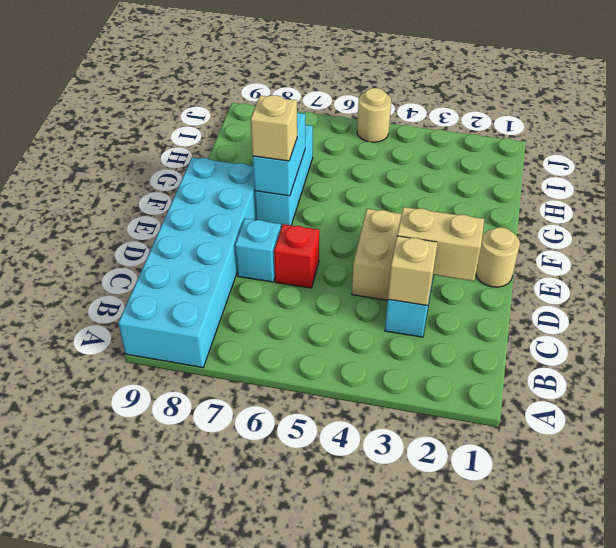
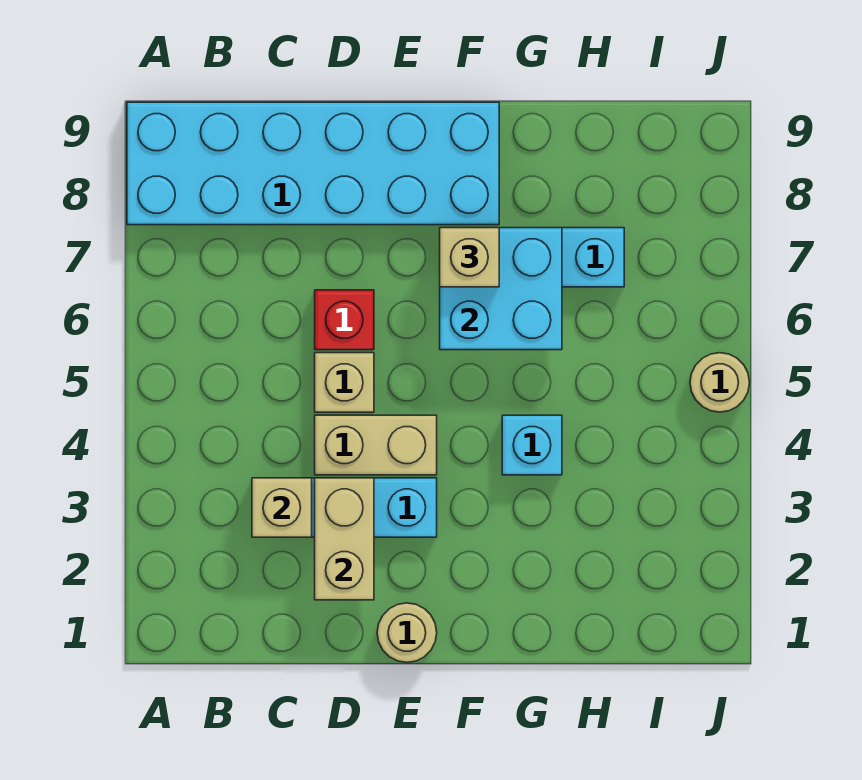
none -> tan 1x1 brick [315,353,374,412]
cyan 1x1 brick [235,219,281,282] -> cyan 1x1 brick moved to [502,415,562,475]
cyan 1x2 brick [253,113,305,196] -> cyan 2x2 brick [440,228,562,350]

